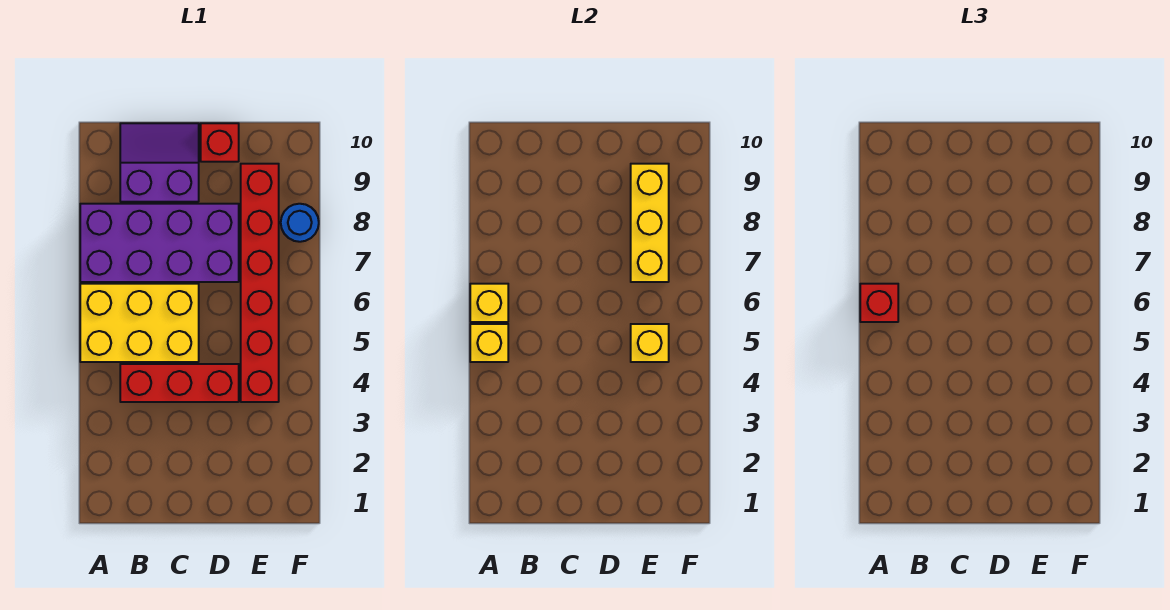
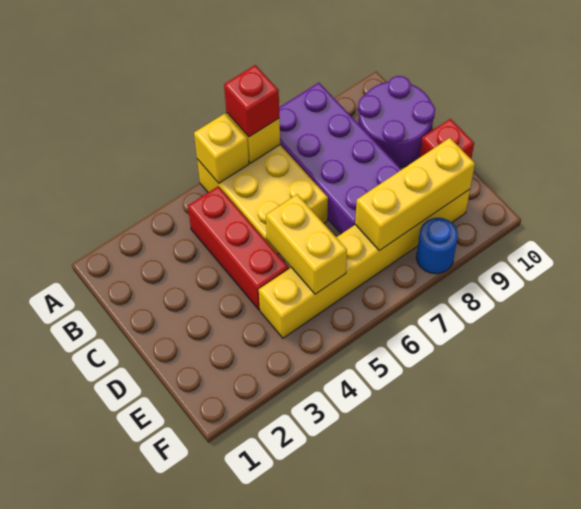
purple 2x2 slope [120,123,199,202] -> purple 2x2 round brick [358,76,435,167]
red 1x6 brick [241,164,279,402] -> yellow 1x6 brick [259,189,470,338]
yellow 1x1 brick [631,324,669,362] -> yellow 1x2 brick [266,194,347,294]

